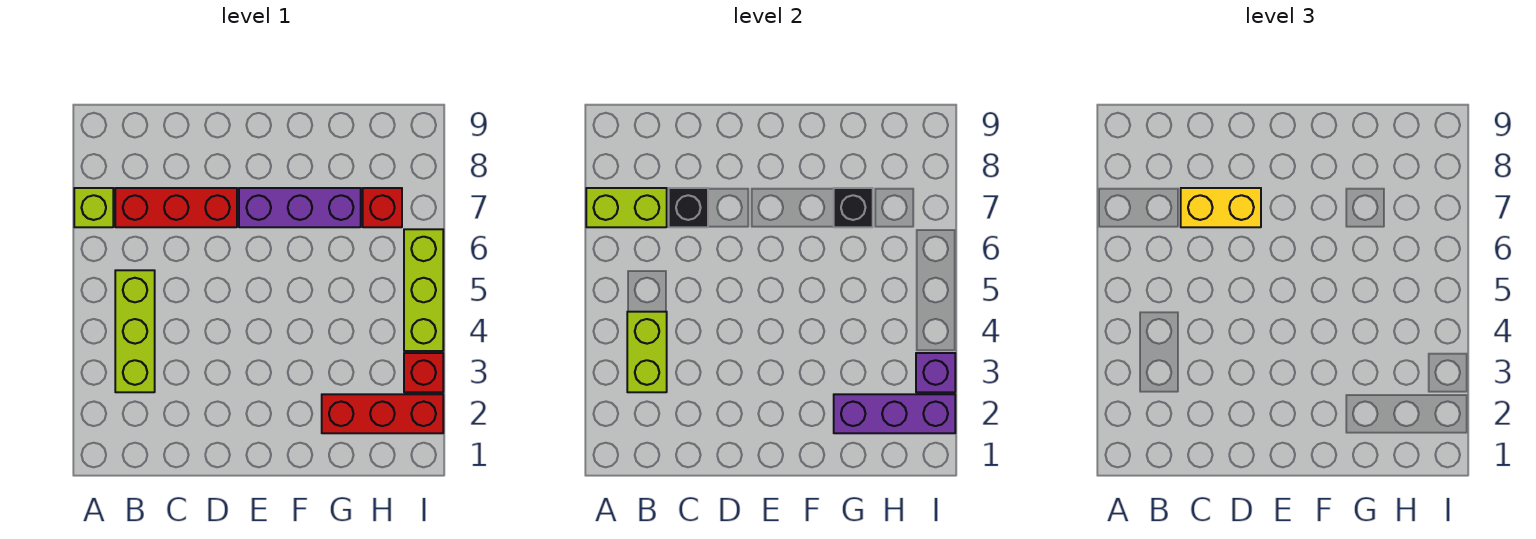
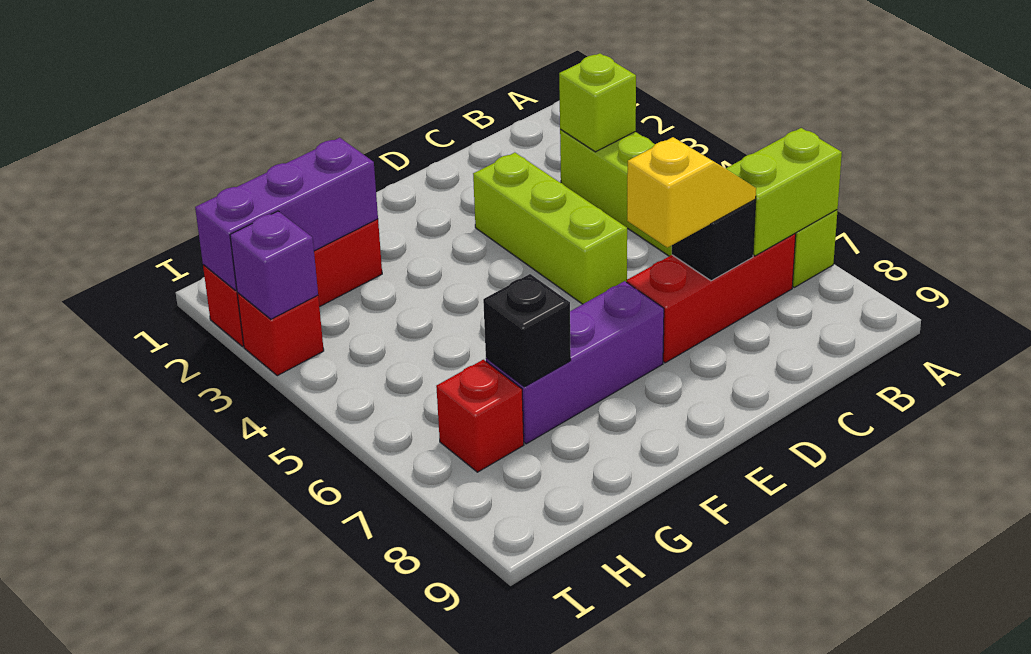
lime 1x2 brick [627,312,667,392] -> lime 1x1 brick [559,53,636,152]
yellow 1x2 brick [1181,188,1261,227] -> yellow 1x2 slope [627,137,756,247]
lime 1x3 brick [404,229,443,351] -> lime 1x3 brick moved to [473,153,627,304]

